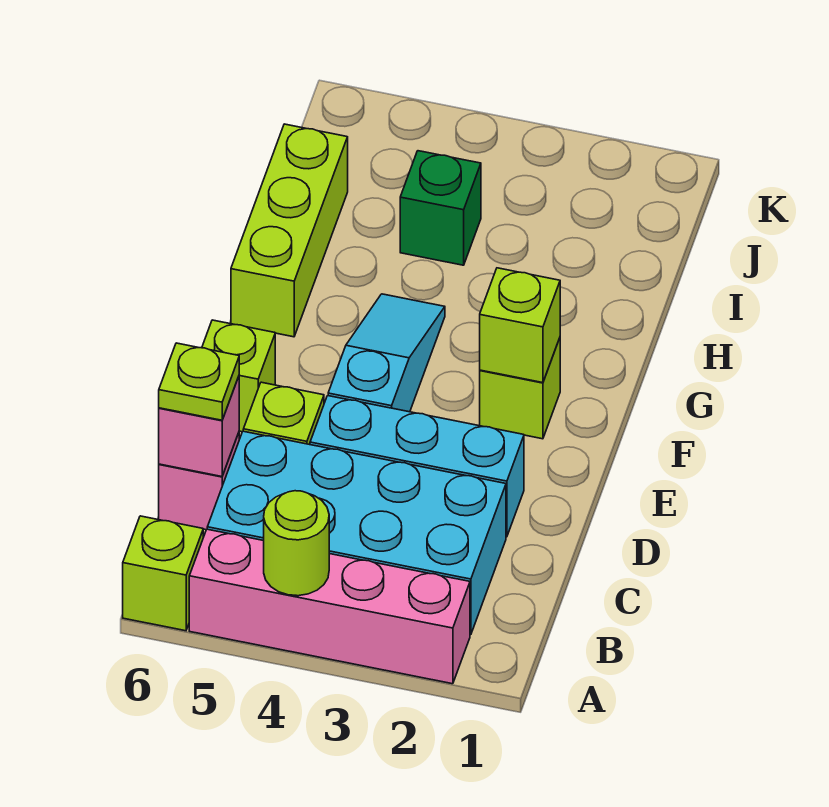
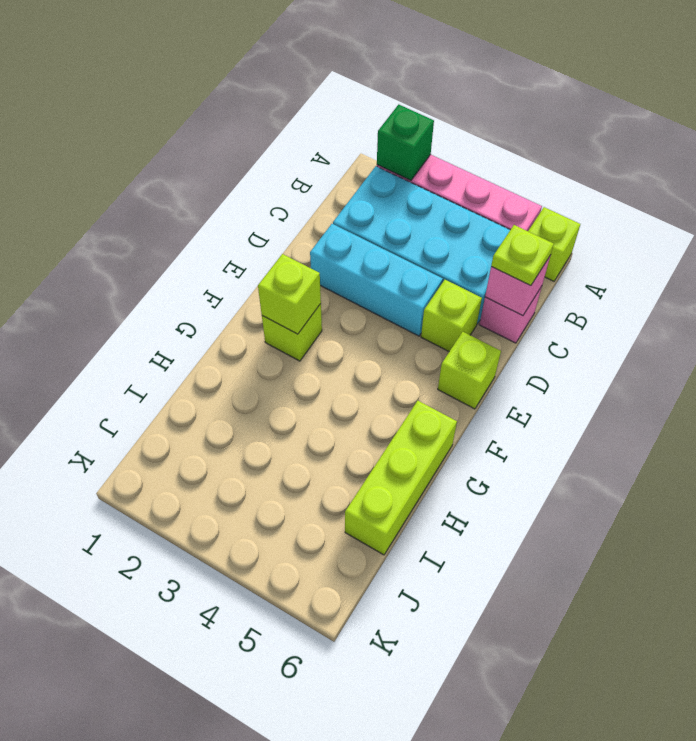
lime 1x1 round brick [264,491,329,596] -> none
cyan 1x3 slope [328,294,445,412] -> none
green 1x1 brick [400,151,481,265] -> green 1x1 brick moved to [377,105,434,181]

